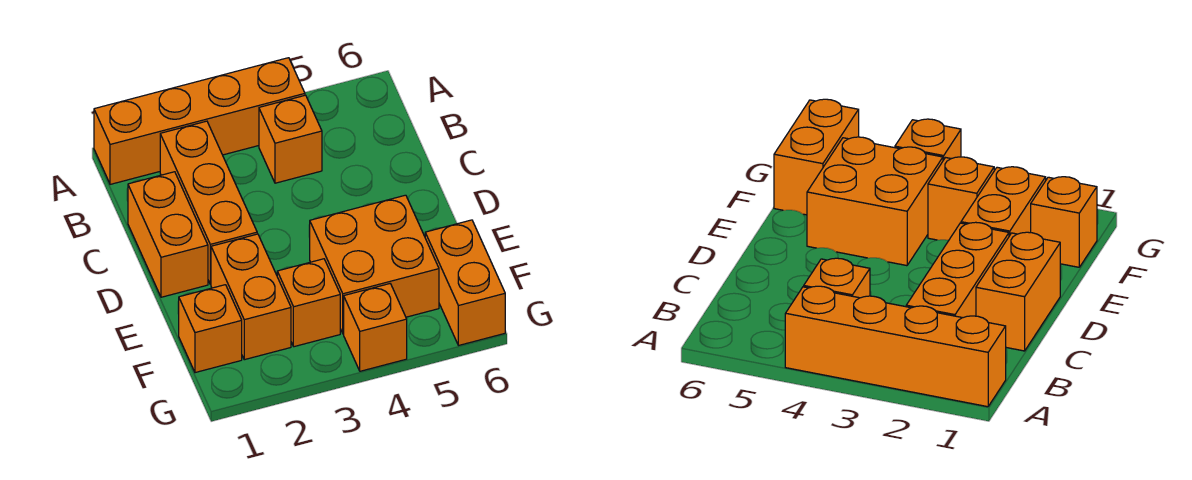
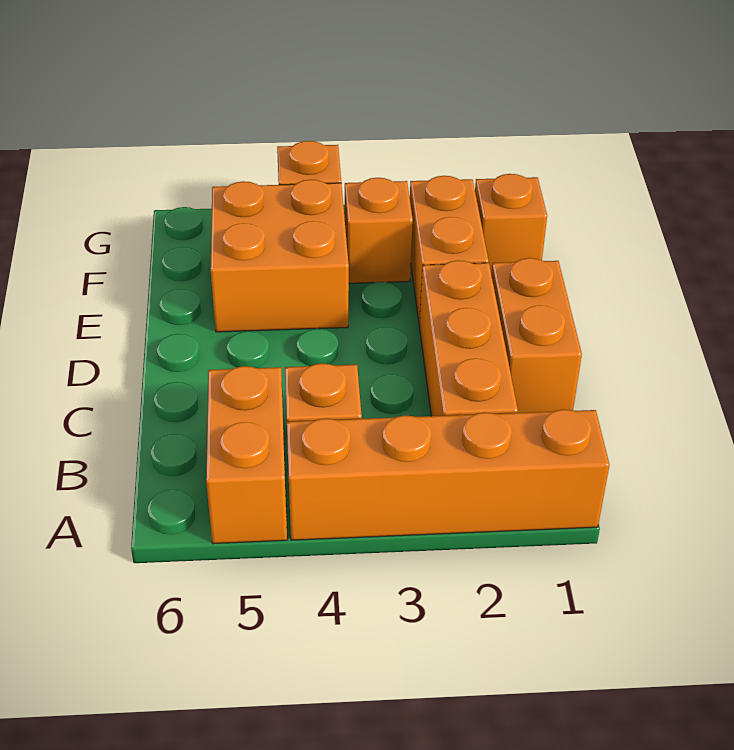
orange 1x2 brick [425,220,505,346] -> orange 1x2 brick moved to [206,366,287,544]

